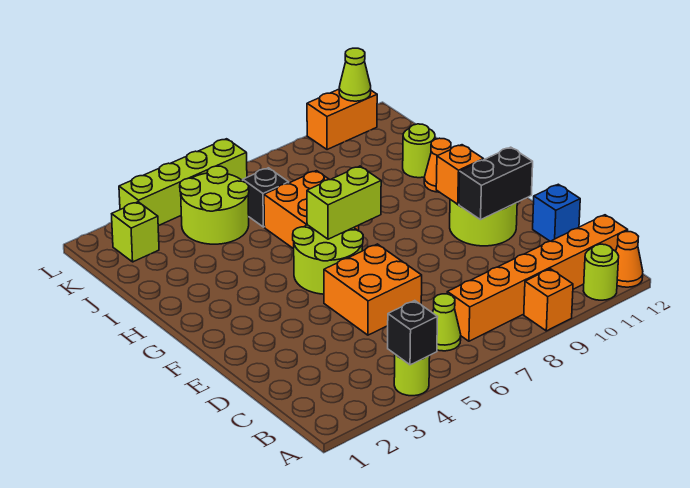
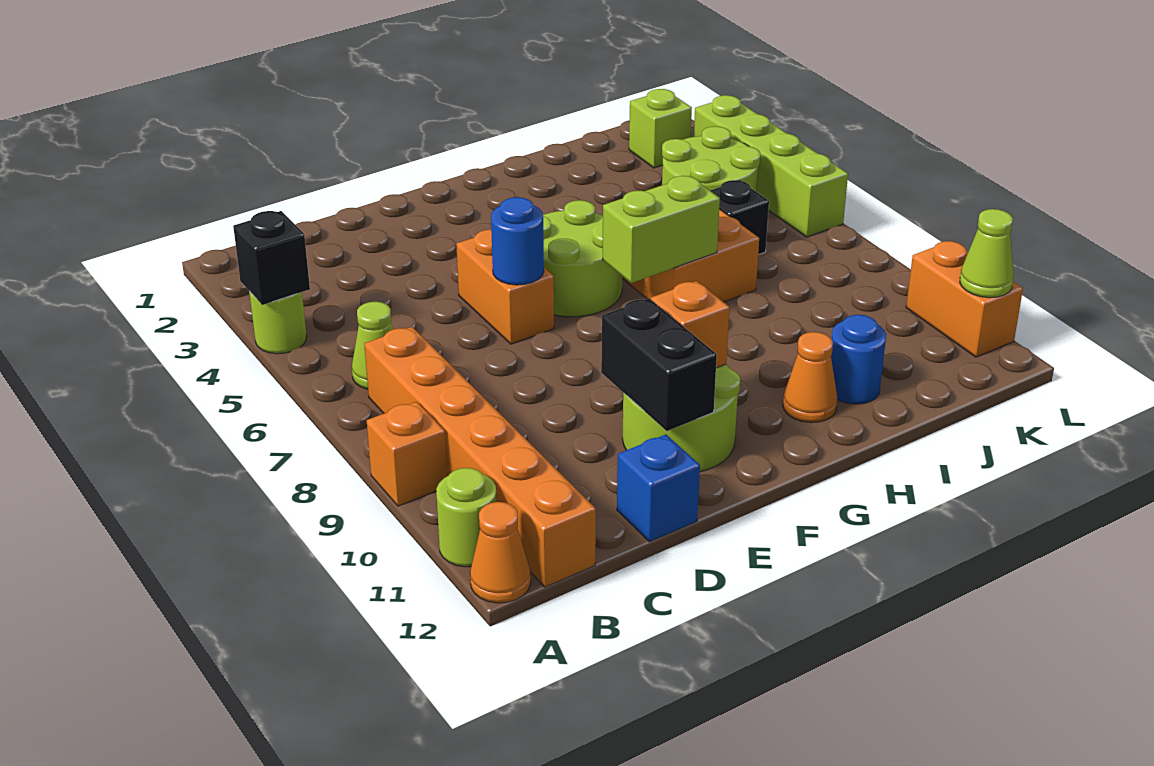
orange 2x2 brick [324,244,422,335] -> orange 1x2 brick [456,230,554,344]
none -> blue 1x1 round brick [491,197,544,285]
lime 1x2 brick [307,166,381,239] -> lime 1x2 brick turned to [603,176,720,283]
lime 1x1 round brick [403,124,435,178] -> blue 1x1 round brick [831,315,886,404]

